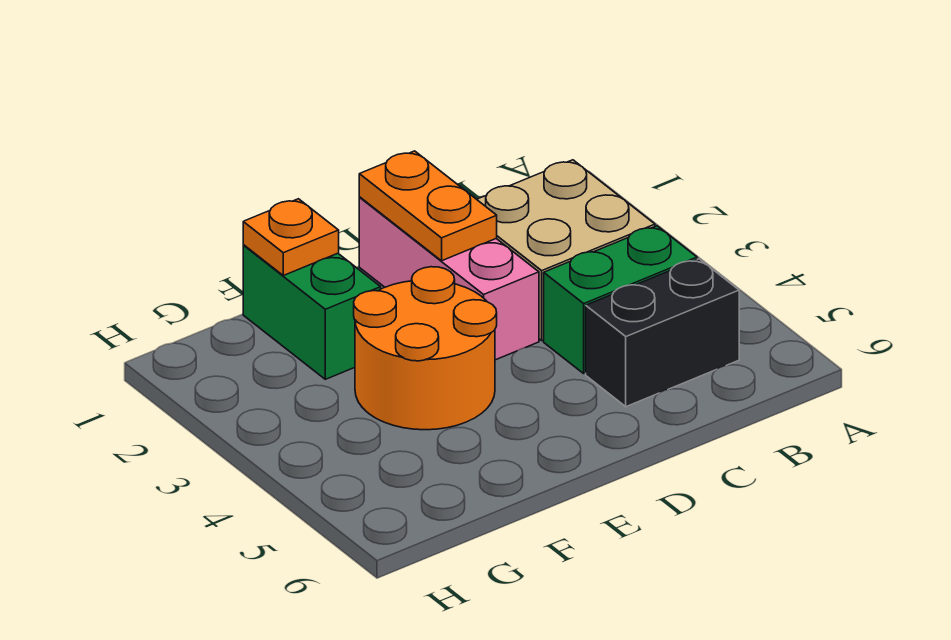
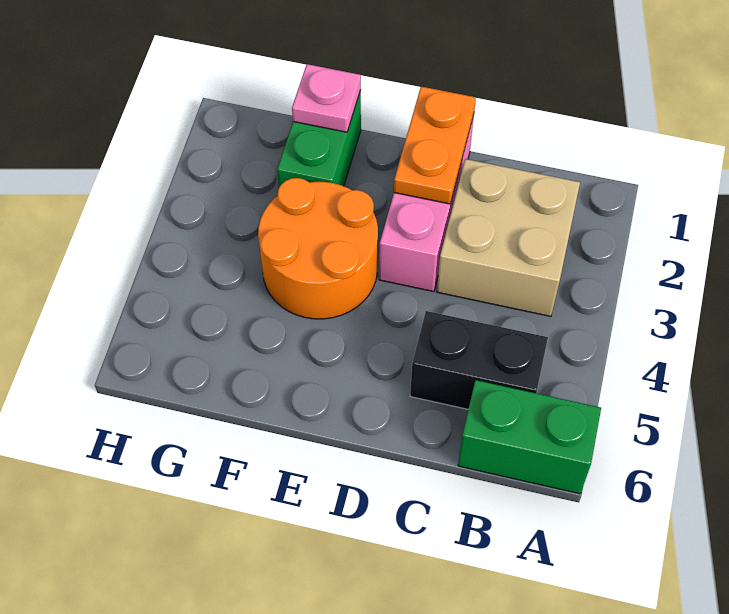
green 1x2 brick [544,226,697,374] -> green 1x2 brick moved to [458,380,601,494]
orange 1x1 plate [243,199,339,276] -> pink 1x1 plate [292,64,361,132]

